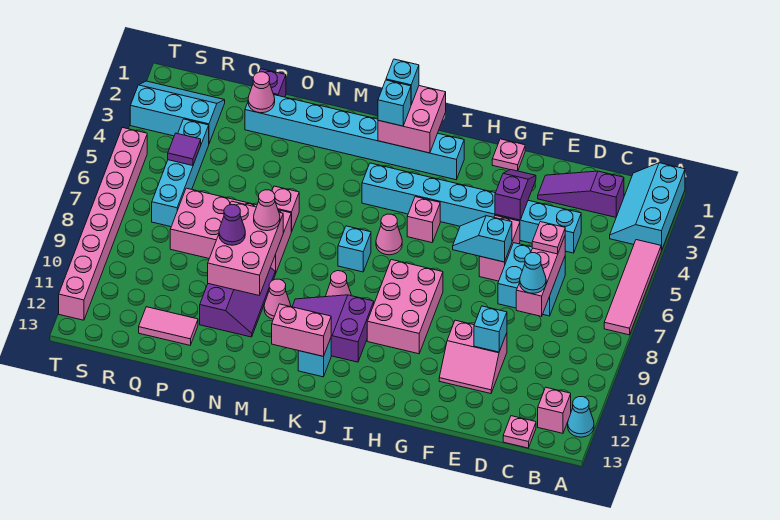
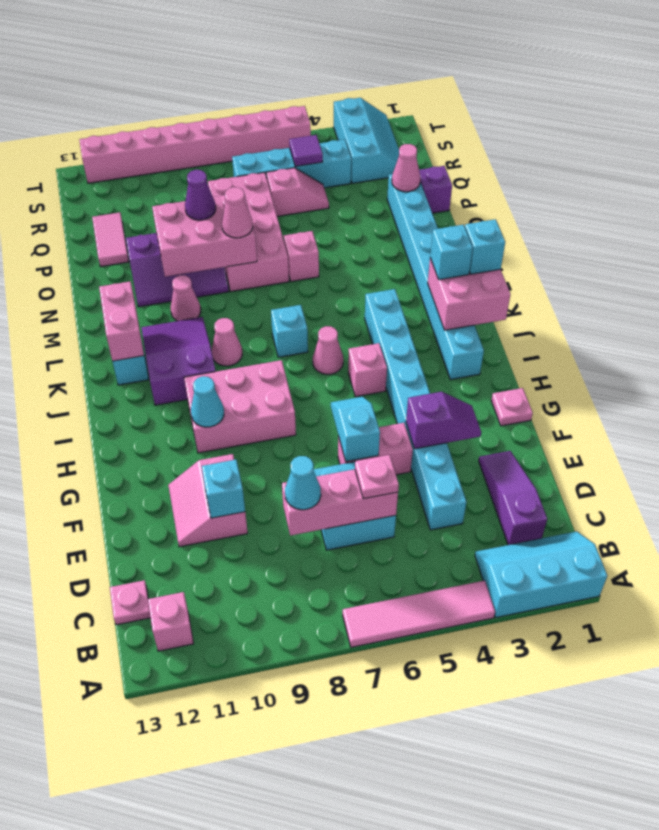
cyan 1x1 cone [568,397,594,437] -> cyan 1x1 cone moved to [191,376,224,427]
none -> pink 1x2 slope [266,168,329,216]

